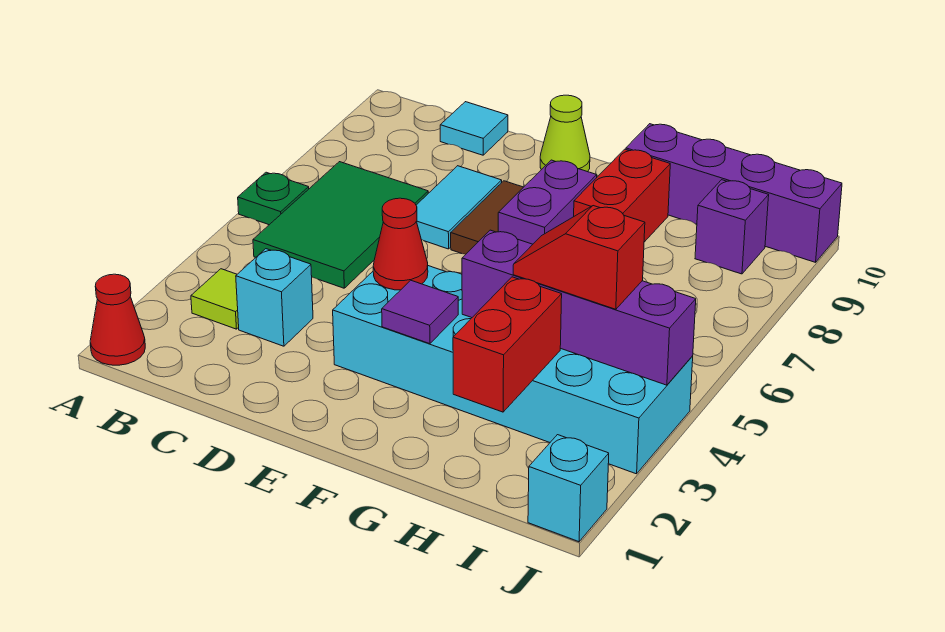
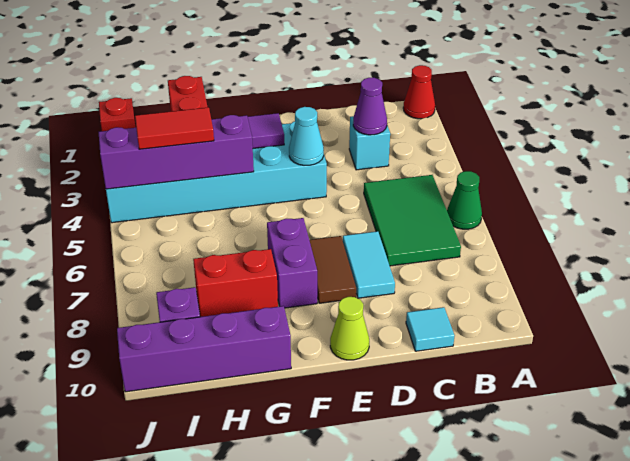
green 1x1 plate [238,172,309,225] -> green 1x1 cone [447,171,482,229]
lime 1x1 tile [191,269,239,329] -> none
none -> purple 1x1 cone [353,78,387,135]
red 1x1 cone [373,198,428,290] -> cyan 1x1 cone [289,107,324,165]
red 1x2 brick [574,149,670,242] -> red 1x2 brick turned to [193,249,278,317]
red 1x2 slope [513,206,645,309] -> red 1x2 tile [135,107,214,149]
cyan 1x1 brick [528,435,609,542] -> red 1x1 brick [99,98,135,131]

